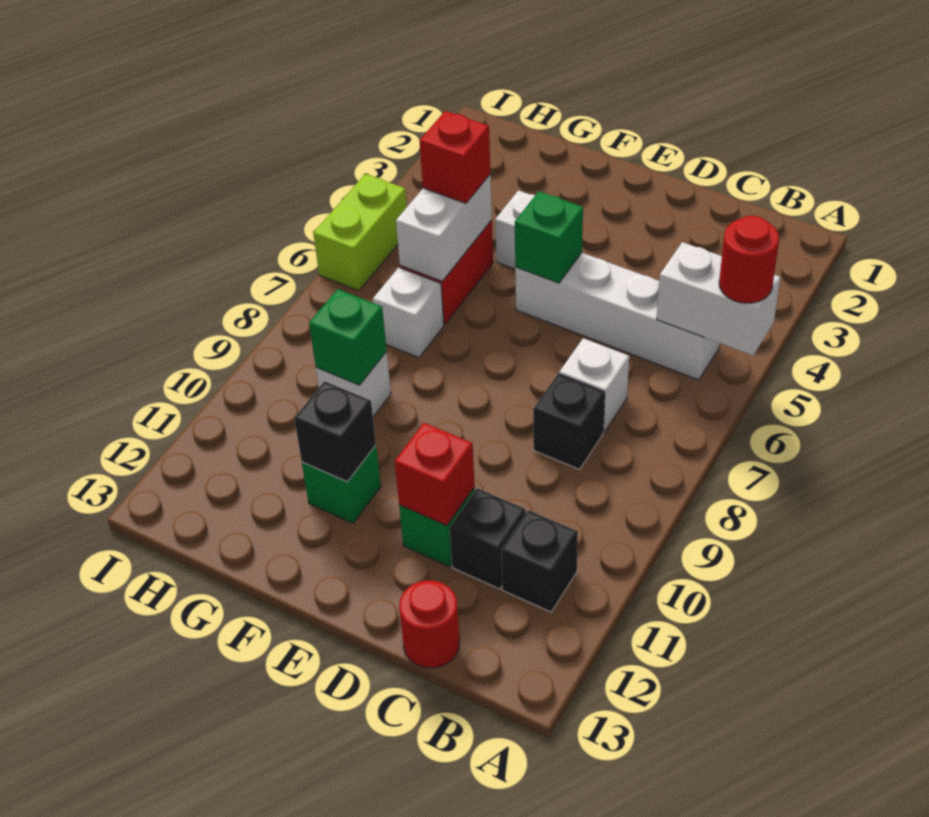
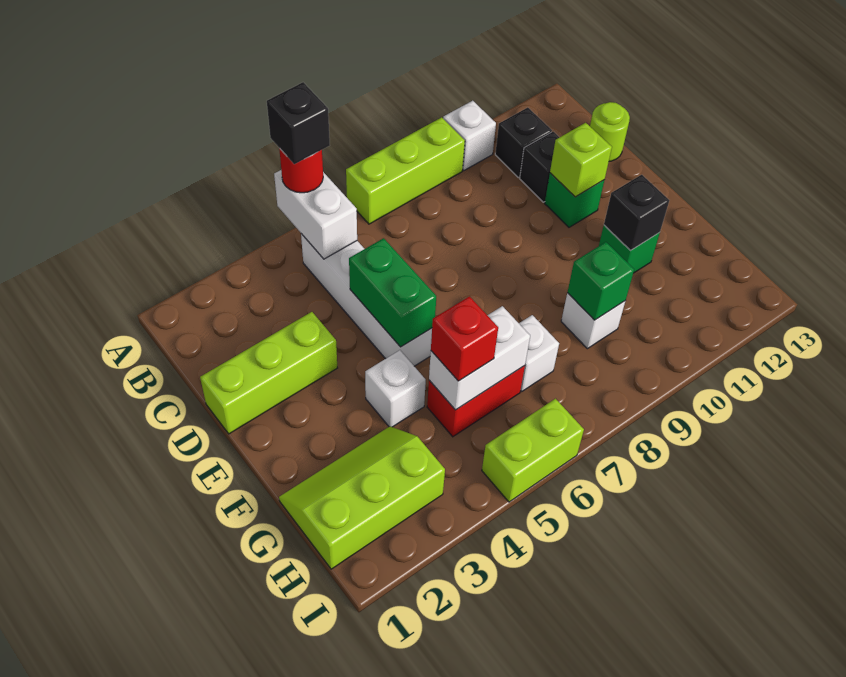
none -> lime 1x3 brick [346,117,465,224]
white 1x1 brick [559,338,629,432] -> white 1x1 brick moved to [443,101,496,171]
black 1x1 brick [533,374,605,469] -> black 1x1 brick moved to [267,82,330,164]
red 1x1 round brick [399,580,460,668] -> lime 1x1 round brick [590,102,630,161]
none -> lime 1x3 brick [200,312,337,434]
red 1x1 brick [395,423,475,525] -> lime 1x1 brick [550,123,612,197]
green 1x1 brick [515,191,583,283] -> green 1x2 brick [349,238,436,347]
none -> lime 2x3 slope [279,426,445,569]

